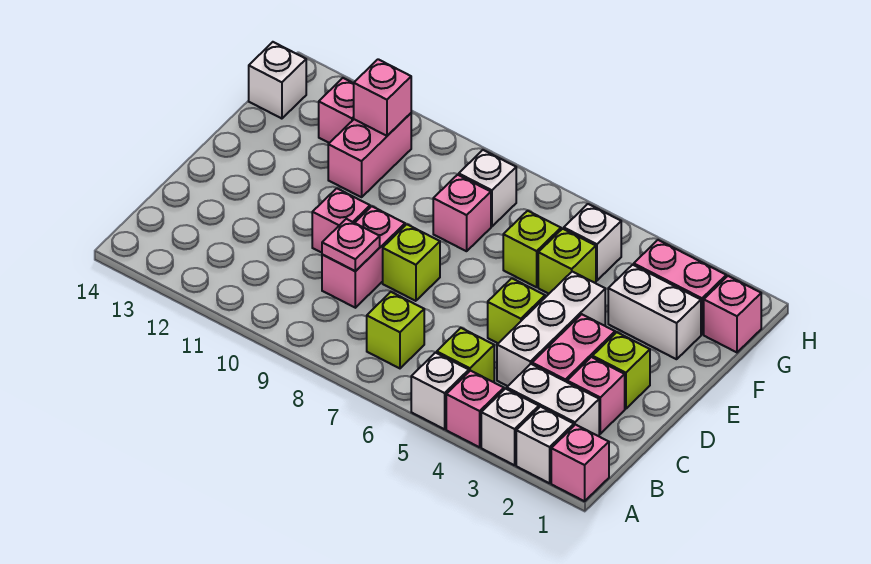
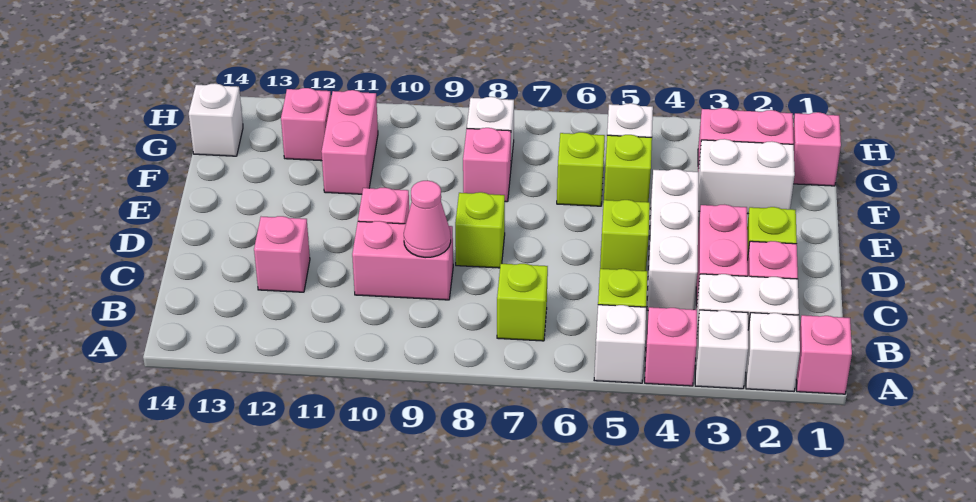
pink 1x2 brick [322,206,405,308] -> pink 1x2 brick turned to [352,221,453,300]
pink 1x1 plate [322,219,380,271] -> pink 1x1 cone [404,181,451,258]
pink 1x1 brick [354,59,411,136] -> pink 1x1 brick moved to [254,216,310,292]

